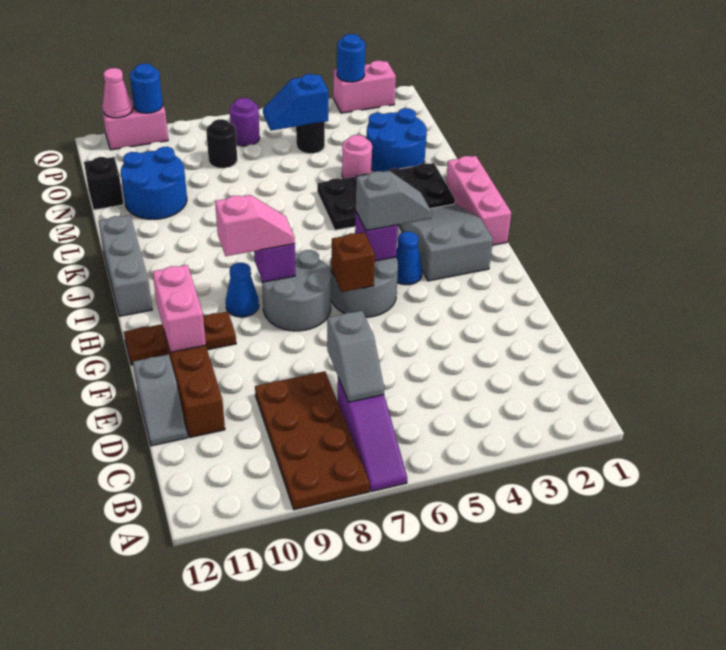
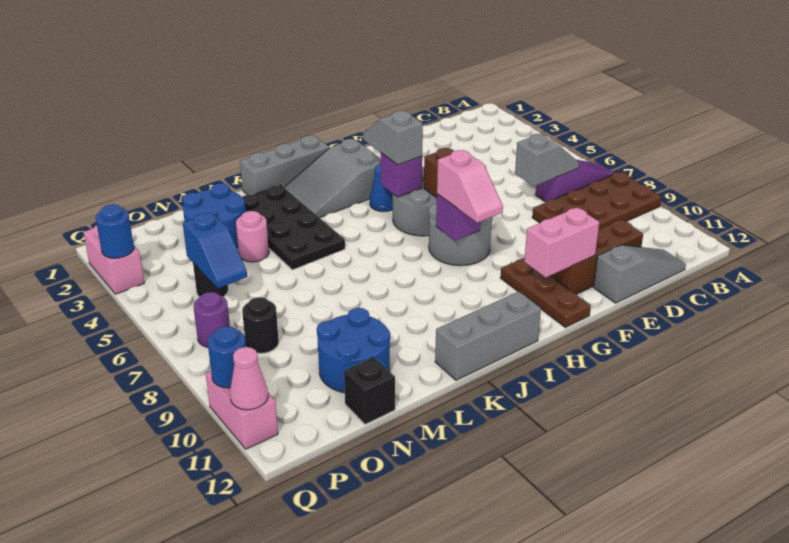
grey 1x2 slope [133,354,187,446] -> grey 1x3 slope [594,245,686,303]
pink 1x2 slope [215,195,295,256] -> pink 1x2 slope turned to [437,150,503,223]
blue 1x1 cone [226,263,259,317] -> none
pink 1x3 brick [446,156,511,245] -> grey 1x3 brick [240,135,329,195]

